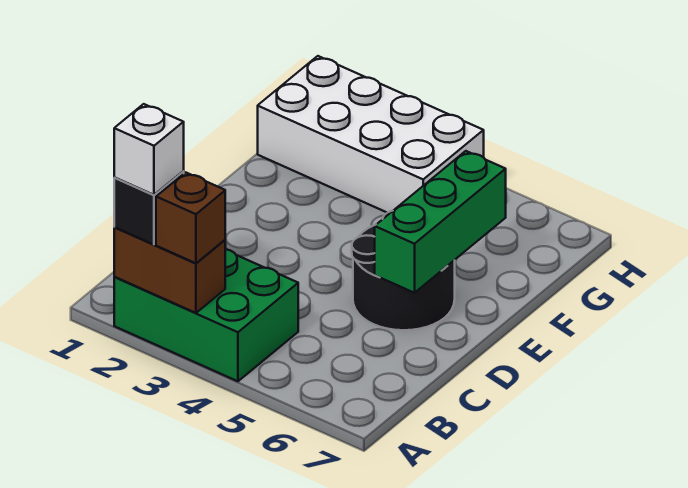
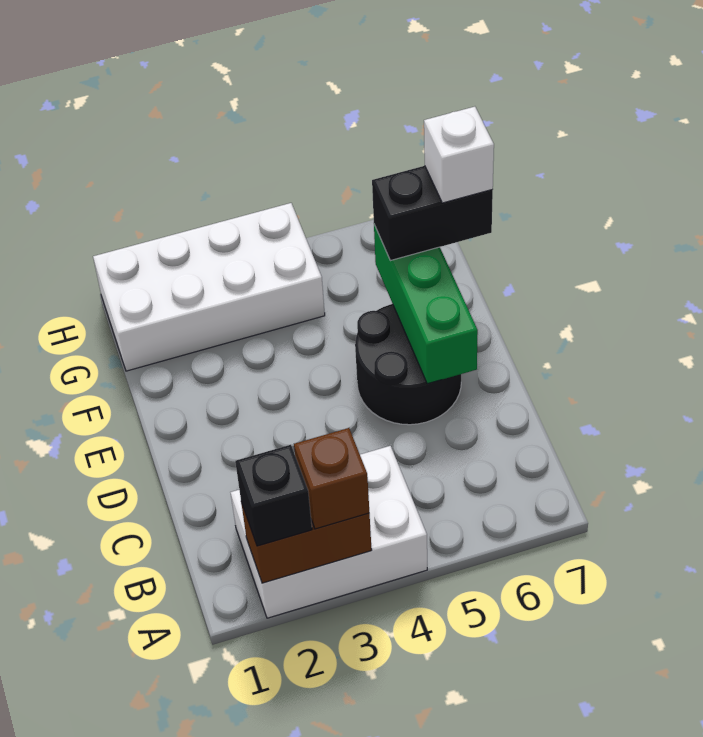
green 2x3 brick [114,249,298,381] -> white 2x3 brick [230,446,427,618]
white 1x1 brick [114,104,184,195] -> white 1x1 brick moved to [424,107,494,203]
none -> black 1x2 brick [372,166,493,261]

